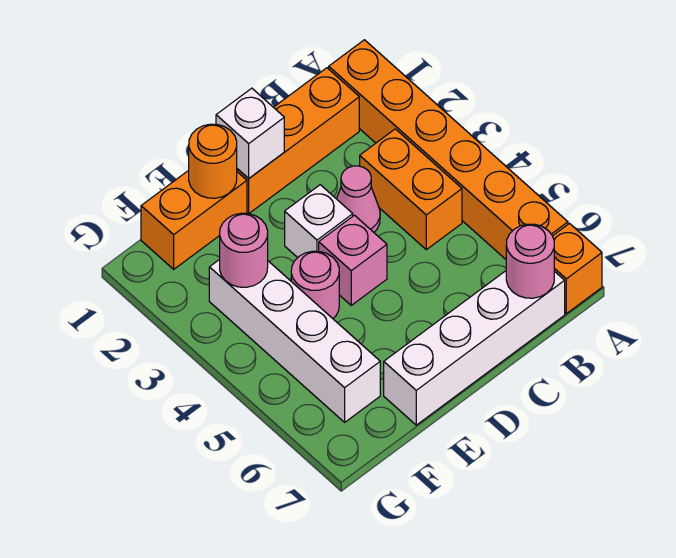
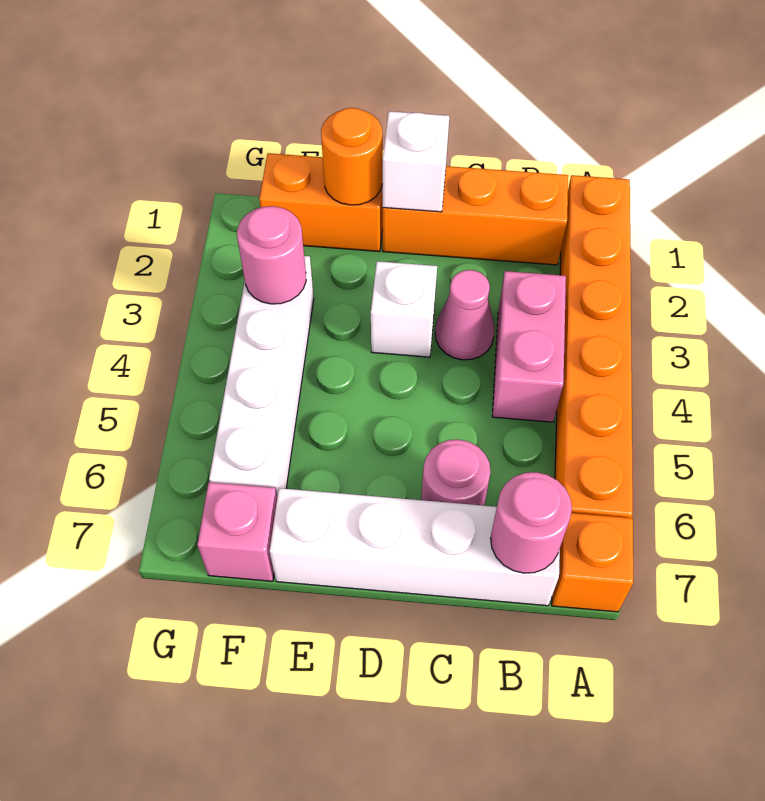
orange 1x2 brick [360,129,462,250] -> pink 1x2 brick [492,271,566,422]
pink 1x1 brick [319,215,387,305] -> pink 1x1 brick moved to [197,482,277,581]
pink 1x1 round brick [291,251,339,318] -> pink 1x1 round brick moved to [421,440,490,506]

